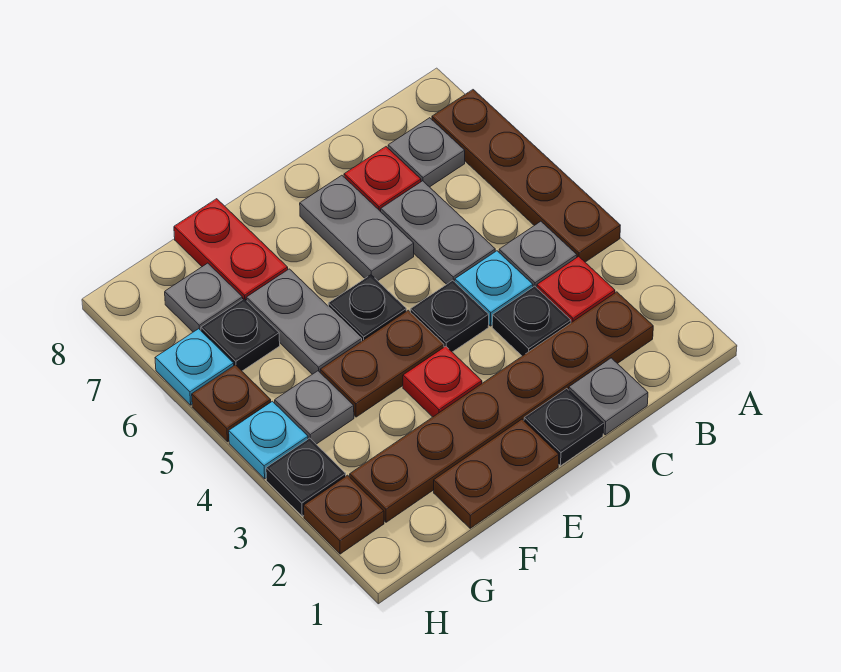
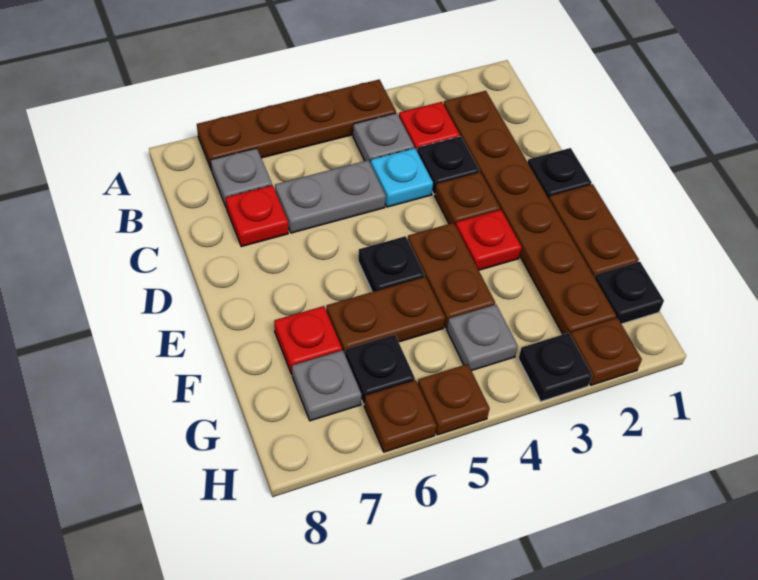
grey 1x1 plate [569,358,648,435] -> none
none -> brown 1x1 plate [435,172,500,225]
black 1x1 plate [410,280,489,352] -> black 1x1 plate moved to [595,262,664,324]
grey 1x2 plate [300,175,414,281] -> none
grey 1x2 plate [246,269,362,374] -> brown 1x2 plate [326,277,445,354]
red 1x2 plate [174,199,288,301] -> red 1x1 plate [274,306,342,374]
cyan 1x1 plate [229,401,308,479] -> none
cyan 1x1 plate [155,329,234,405] -> brown 1x1 plate [364,380,437,452]

